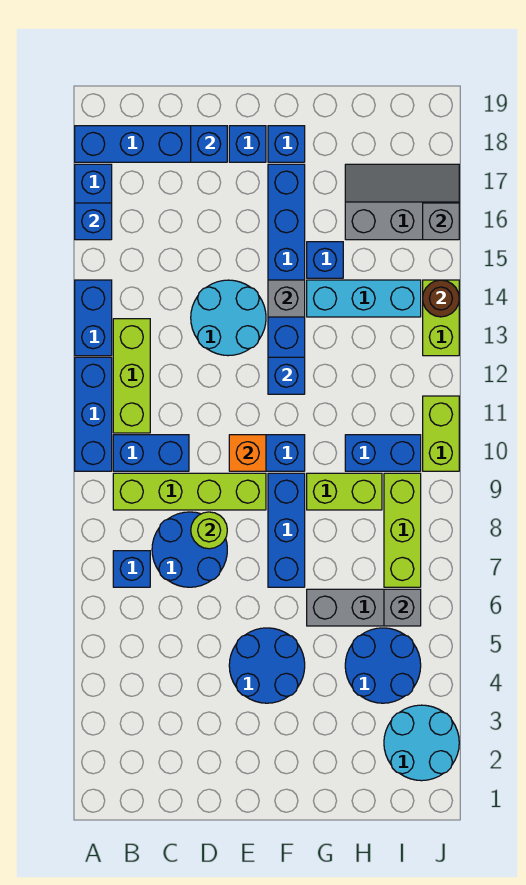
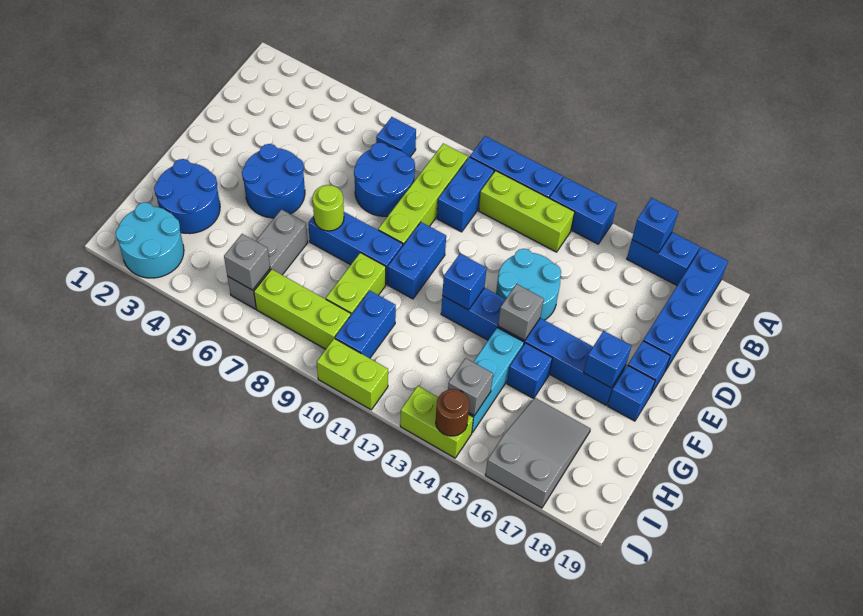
lime 1x1 round brick [191,512,227,549] -> lime 1x1 round brick moved to [313,185,344,231]
blue 1x1 brick [191,126,227,162] -> blue 1x1 brick moved to [584,331,632,388]
orange 1x1 brick [229,435,266,471] -> none
blue 2x2 round brick [345,628,421,703] -> blue 2x2 round brick moved to [154,159,220,234]
grey 2x3 slope [345,164,459,240] -> grey 2x3 slope turned to [485,398,590,508]
grey 1x1 brick [423,203,459,240] -> grey 1x1 brick moved to [448,358,493,416]

